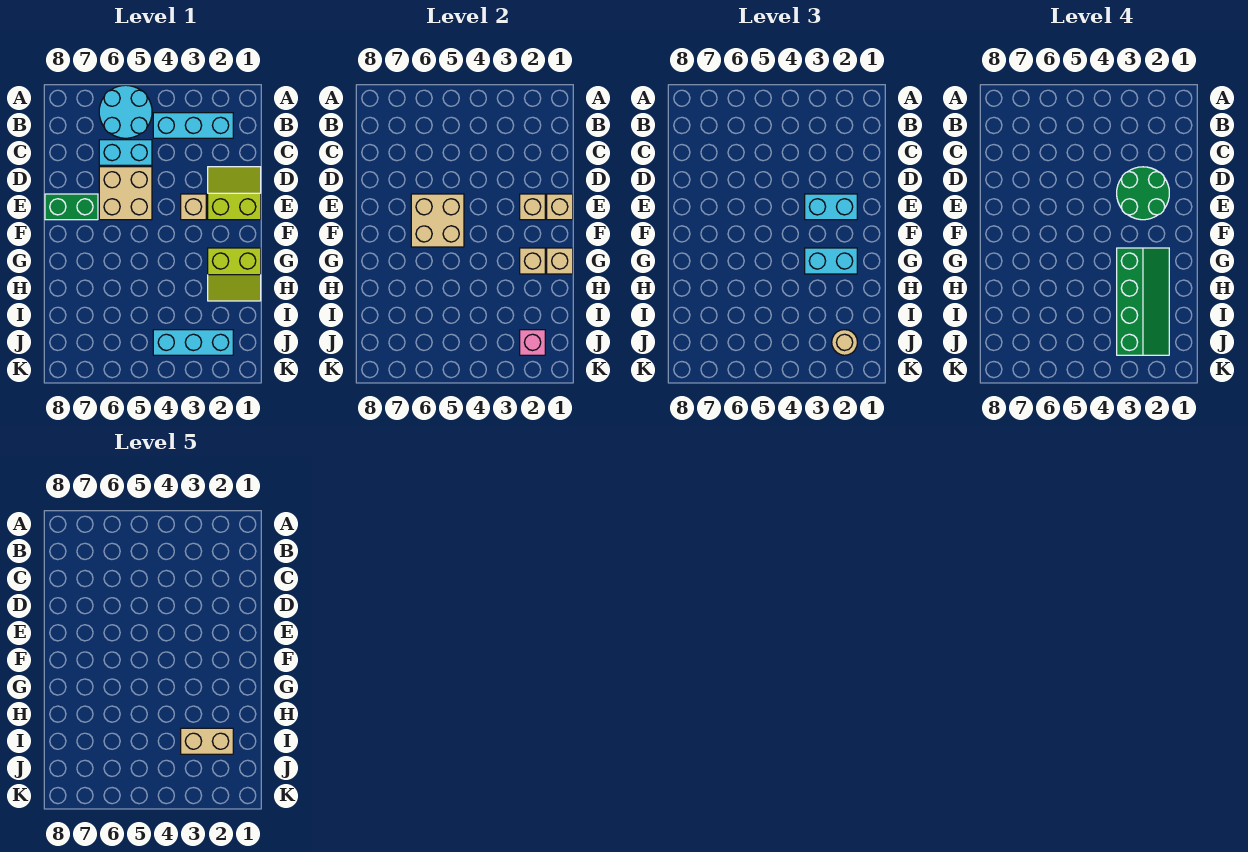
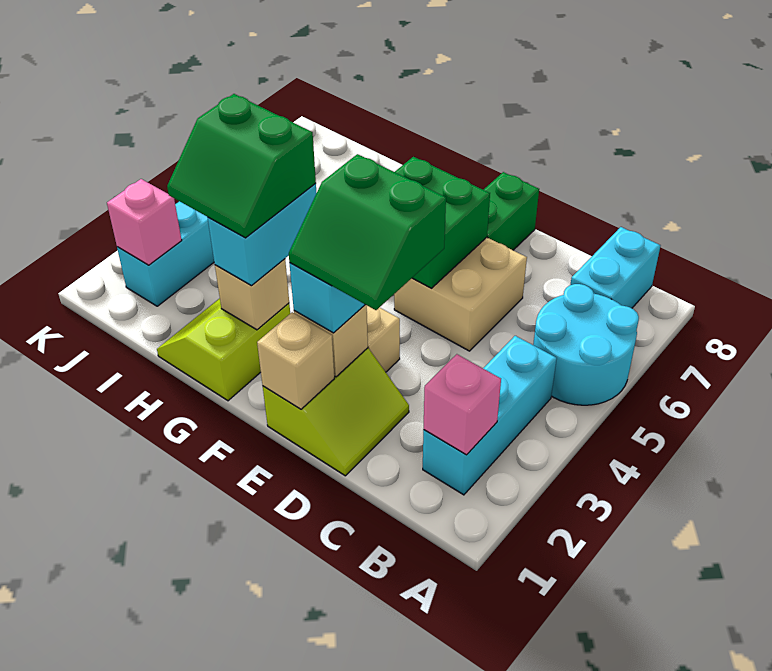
none -> pink 1x1 brick [424,354,501,455]
cyan 1x2 brick [99,140,152,165] -> cyan 1x2 brick moved to [571,227,660,308]
green 2x2 round brick [1117,167,1169,220] -> green 2x2 slope [289,154,446,310]
tan 2x2 brick [411,194,464,247] -> green 2x2 brick [395,157,490,288]
tan 1x1 brick [547,248,573,274] -> none
green 2x4 slope [1117,248,1169,355] -> green 2x2 slope [167,94,316,238]
tan 1x2 brick [181,728,233,754] -> none
tan 1x1 round brick [832,330,857,355] -> none

